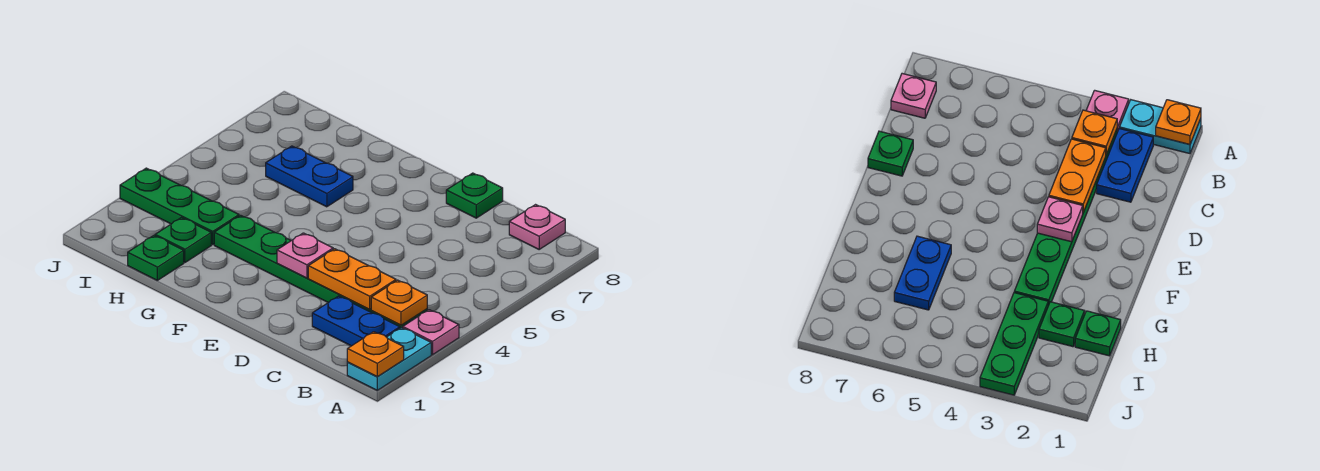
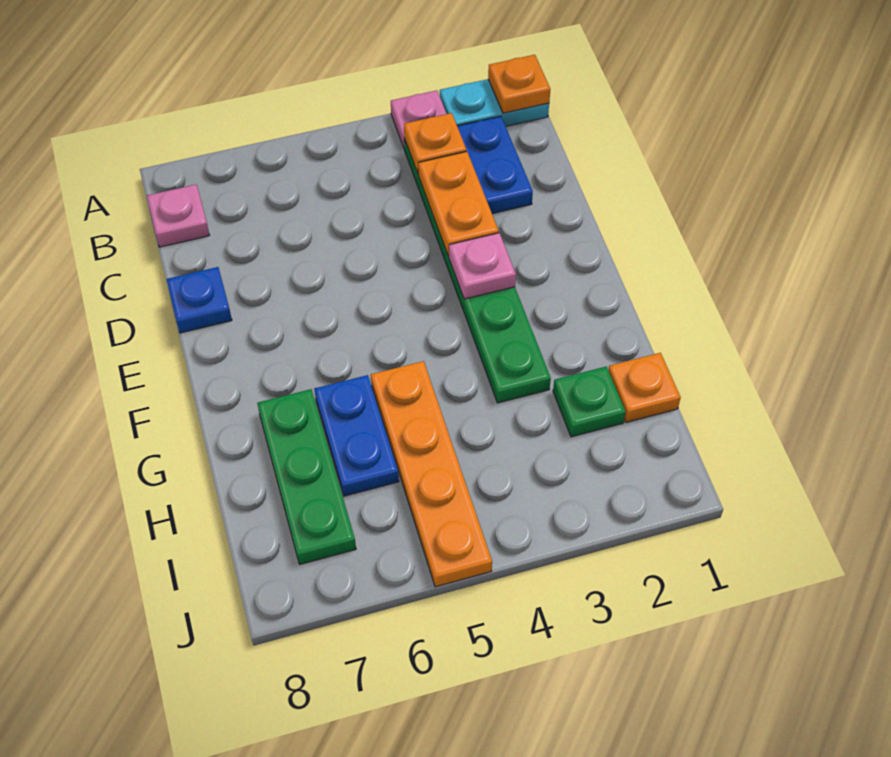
green 1x1 plate [446,173,503,218] -> blue 1x1 plate [167,267,232,333]
none -> orange 1x4 plate [371,361,492,587]
green 1x1 plate [128,236,184,280] -> orange 1x1 plate [608,353,681,422]
green 1x3 plate [120,168,239,245] -> green 1x3 plate moved to [257,389,356,564]

